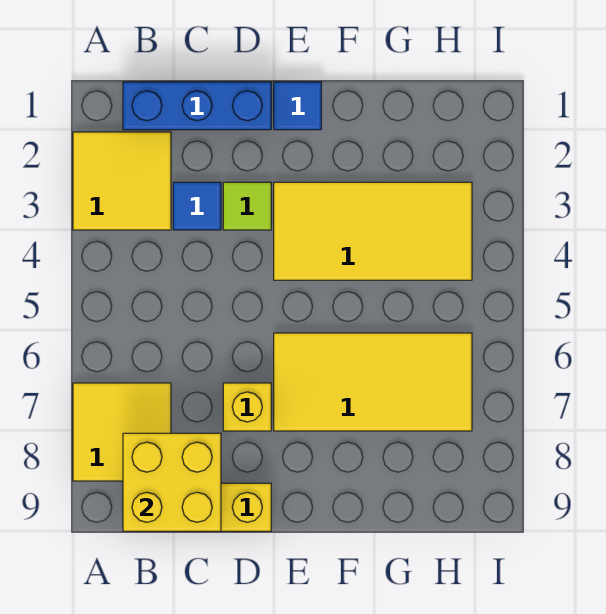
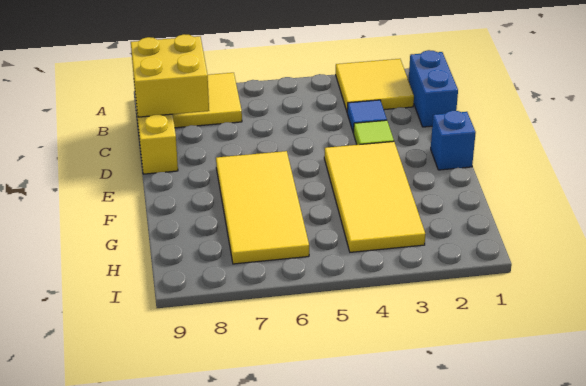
blue 1x3 brick [123,82,271,130] -> blue 1x2 brick [409,50,458,127]
yellow 1x1 brick [223,383,271,431] -> none
blue 1x1 tile [274,82,321,130] -> blue 1x1 brick [431,111,476,170]

